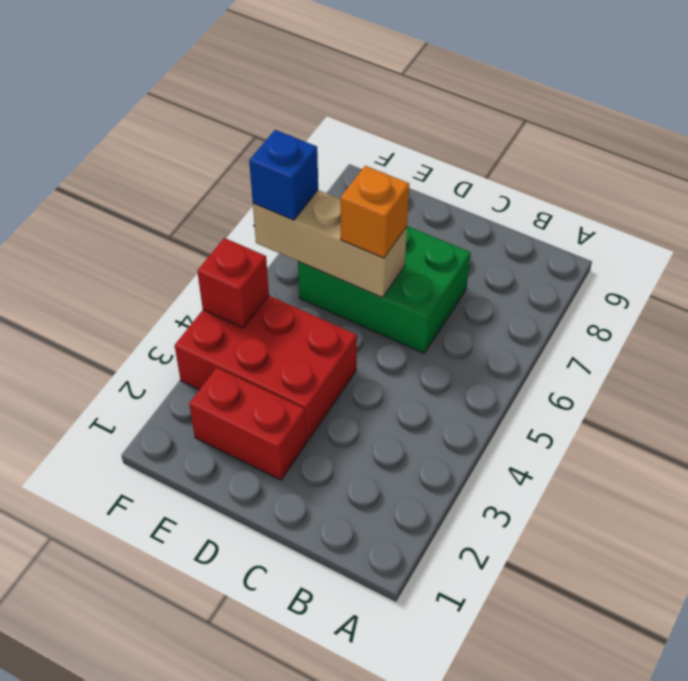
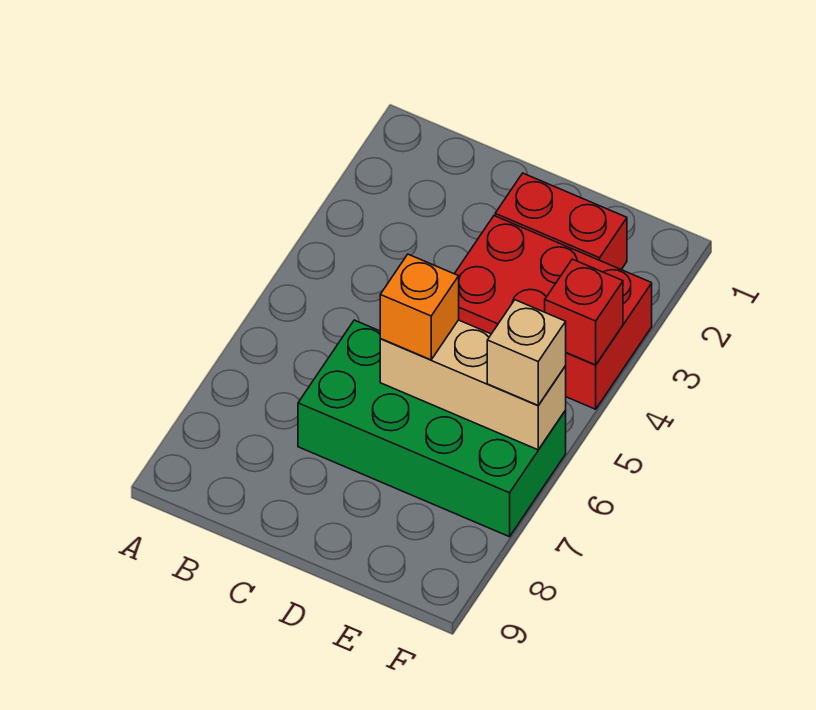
green 2x3 brick [298,226,471,353] -> green 2x4 brick [298,320,566,537]
blue 1x1 brick [249,130,318,220] -> tan 1x1 brick [487,300,566,405]

